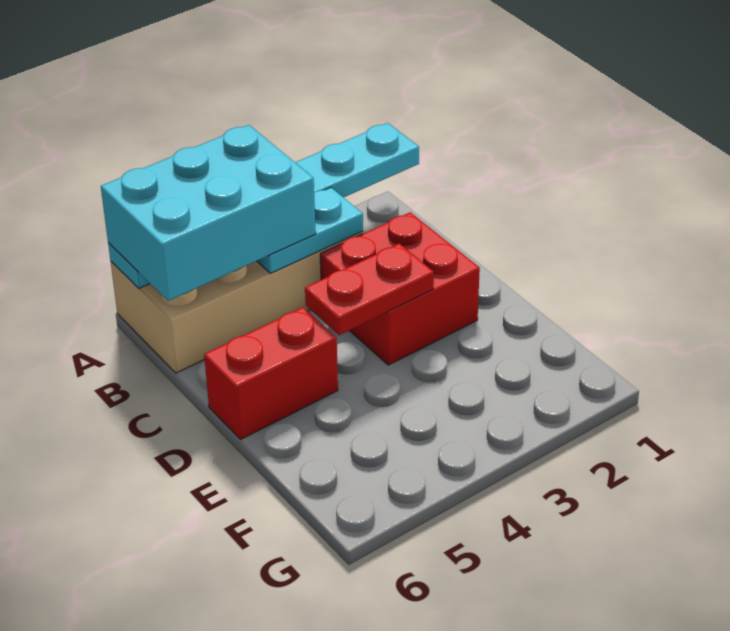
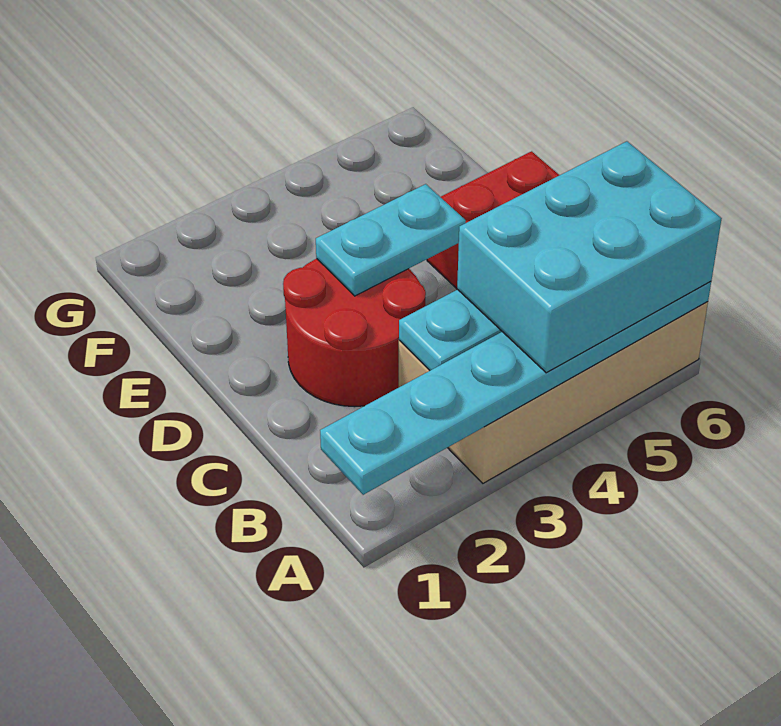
red 2x2 brick [320,212,480,365] -> red 2x2 round brick [283,259,426,407]
red 1x2 plate [305,243,434,335] -> cyan 1x2 plate [316,184,466,296]

